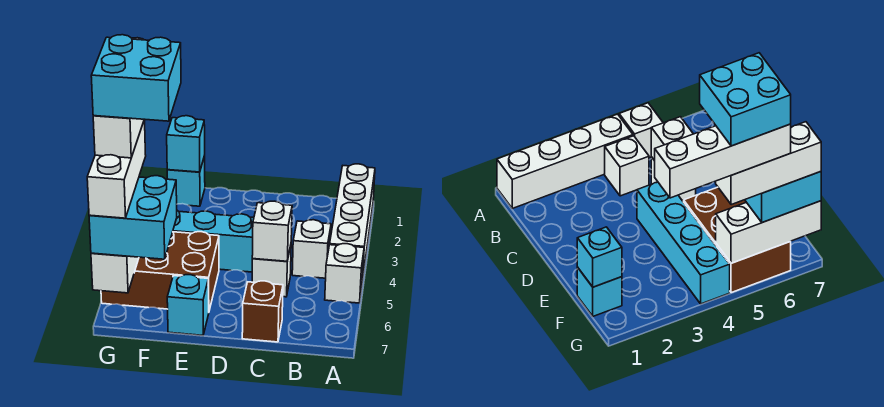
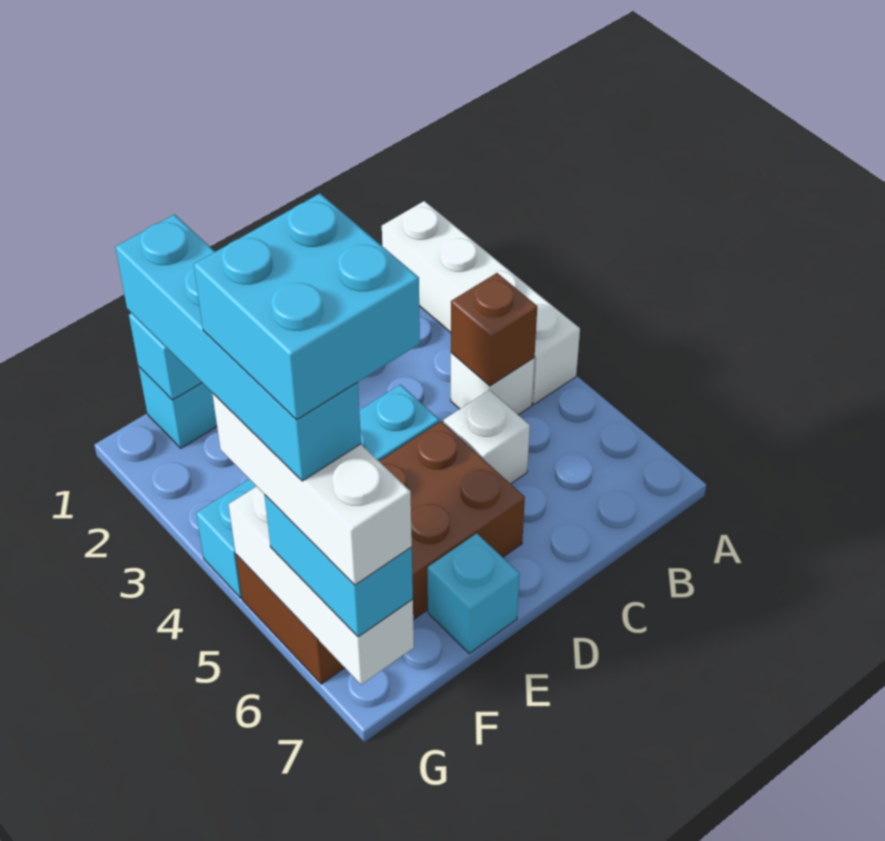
white 1x1 brick [325,244,364,303] -> none
white 1x1 brick [252,201,292,261] -> none
brown 1x1 brick [242,281,283,342] -> brown 1x1 brick moved to [451,273,537,386]
brown 2x3 brick [101,232,219,310] -> brown 2x4 brick [236,421,525,684]
cyan 2x2 brick [89,176,177,259] -> cyan 1x2 brick [264,495,413,637]
white 1x4 brick [93,38,144,158] -> cyan 1x4 brick [115,215,361,481]

